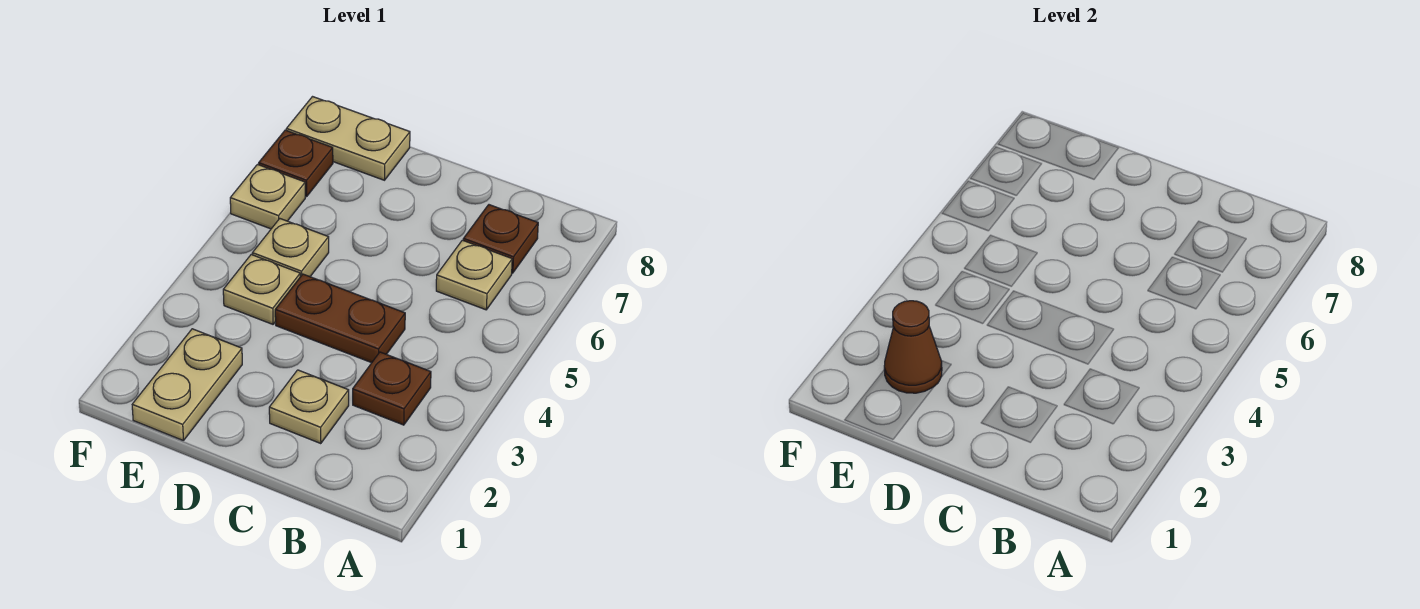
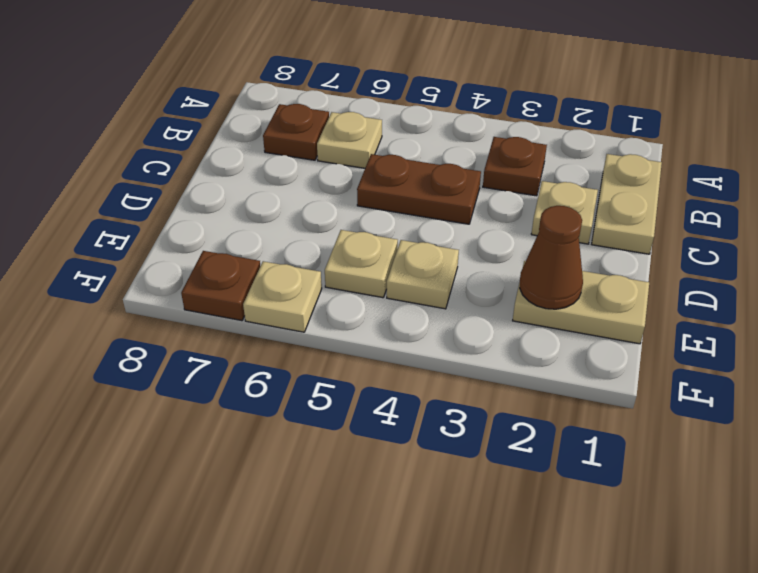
brown 1x2 plate [275,274,405,363] -> brown 1x2 plate turned to [357,154,481,224]
tan 1x2 plate [286,97,410,180] -> tan 1x2 plate moved to [592,154,662,254]

